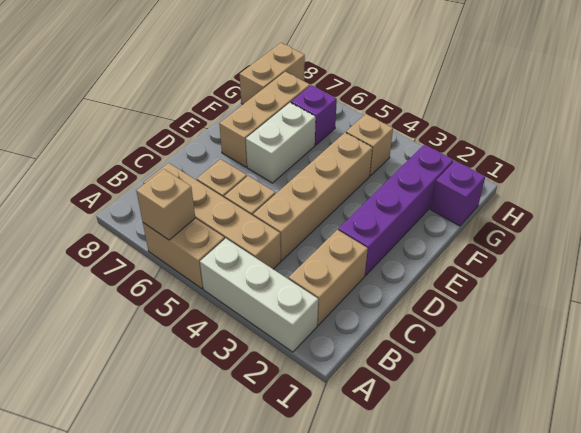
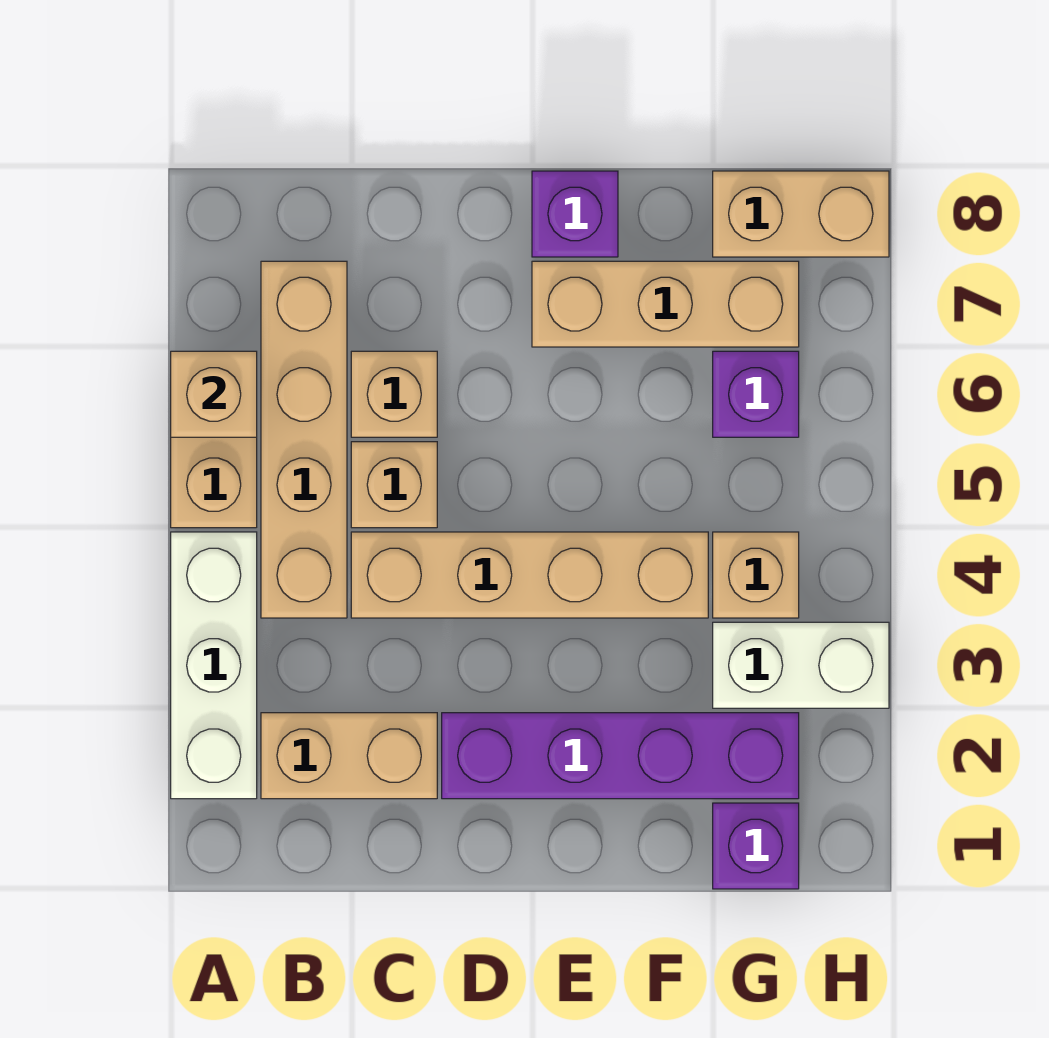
white 1x2 brick [246,103,316,183] -> white 1x2 brick moved to [713,622,889,708]
none -> purple 1x1 brick [532,171,618,257]

